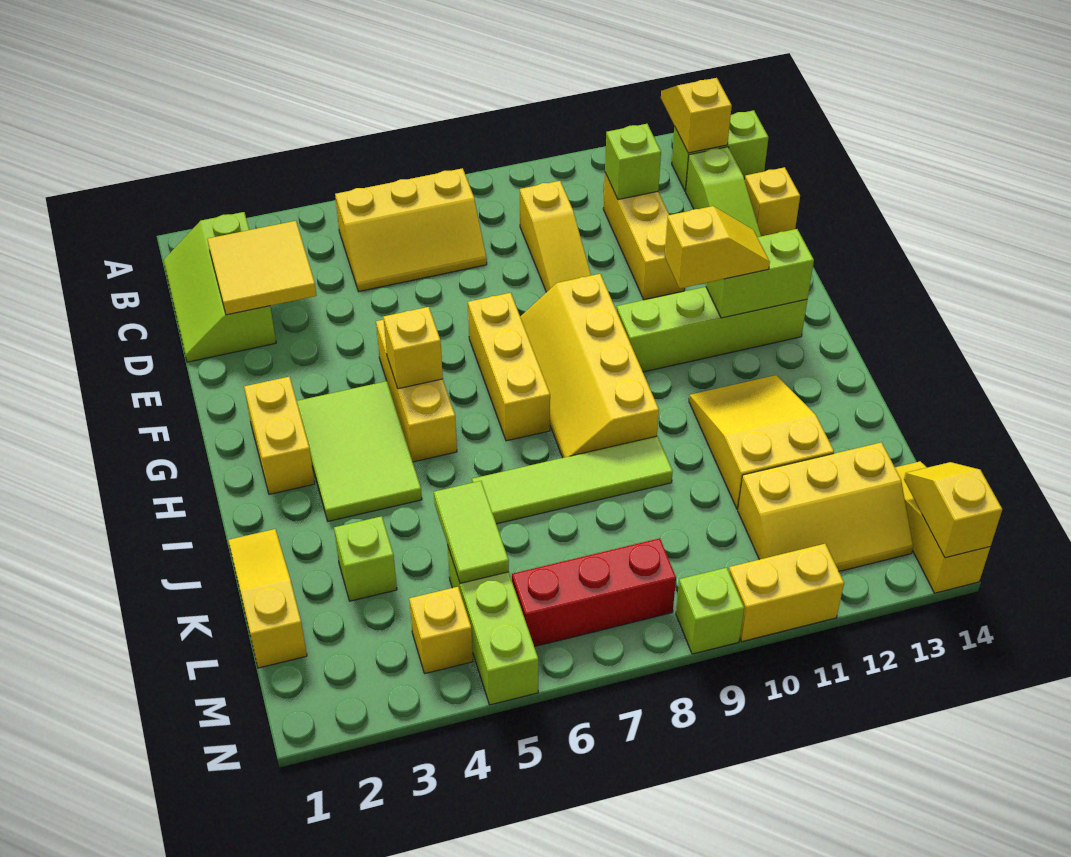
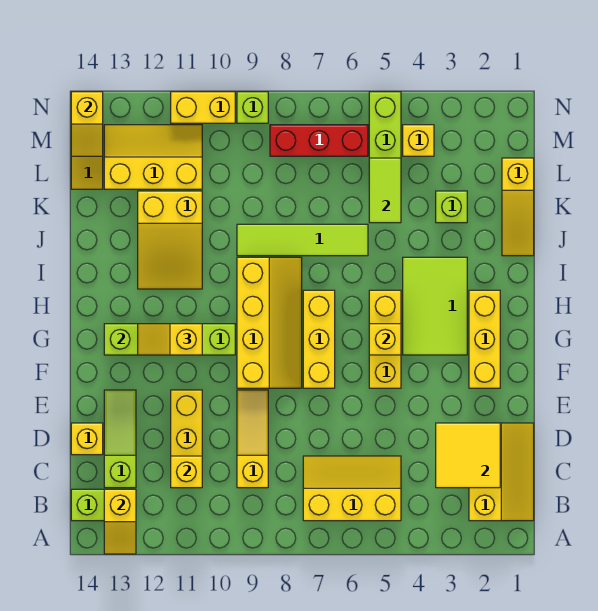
lime 2x3 slope [163,212,276,362] -> yellow 2x3 slope [469,423,534,521]
lime 1x1 brick [605,124,661,200] -> yellow 1x1 brick [171,456,202,488]
yellow 1x2 brick [244,377,315,494] -> yellow 1x3 brick [469,290,500,388]

